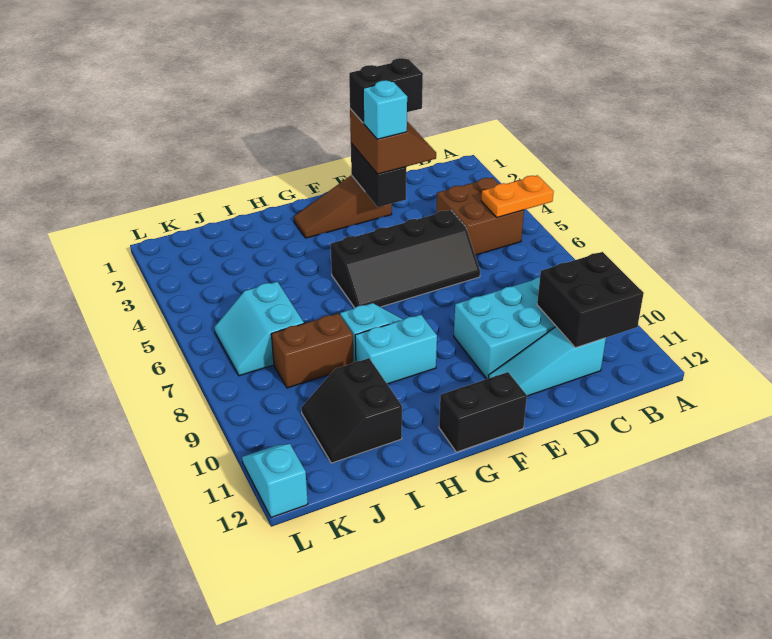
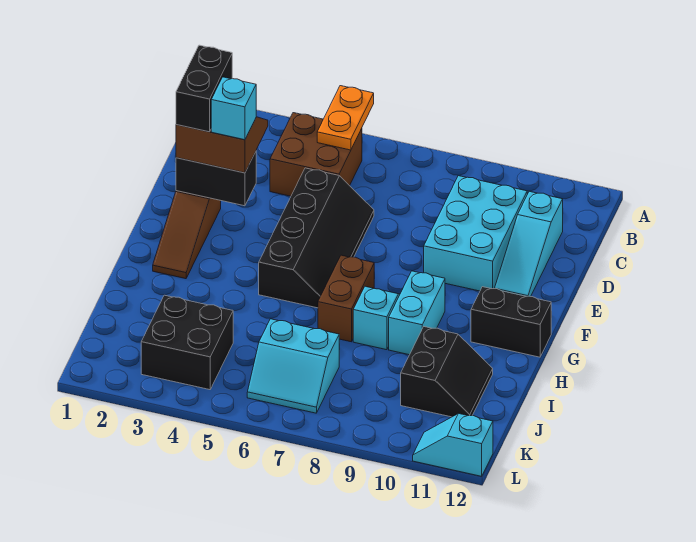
black 2x2 brick [537,252,644,348] -> black 2x2 brick moved to [141,295,233,390]
black 1x2 brick [439,372,527,452] -> black 1x2 brick turned to [471,287,551,357]
brown 1x2 brick [271,313,354,388] -> brown 1x2 brick moved to [318,255,374,342]
black 2x2 slope [301,358,402,463] -> black 2x2 slope turned to [401,327,493,417]

